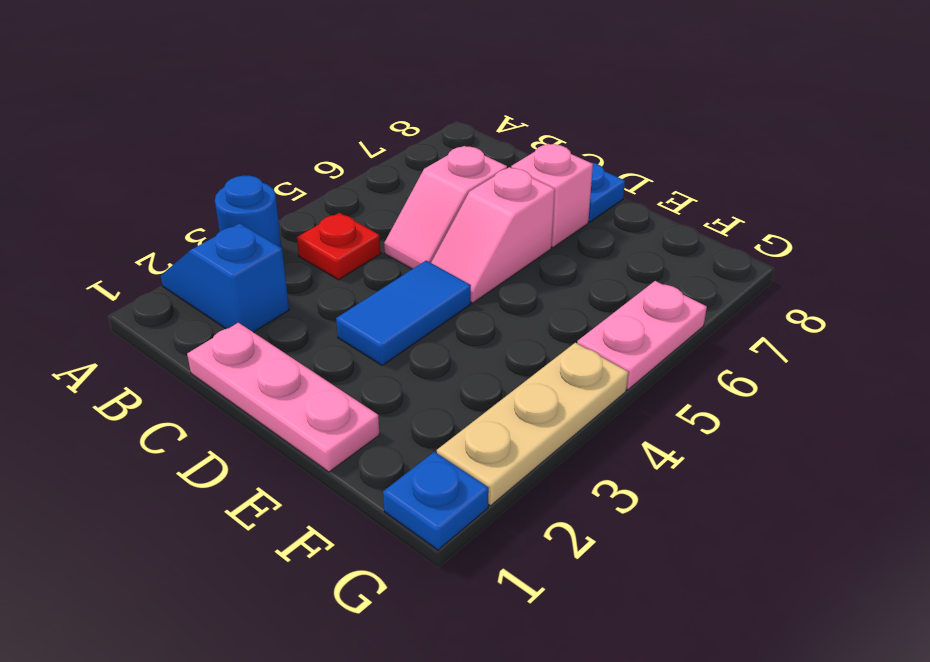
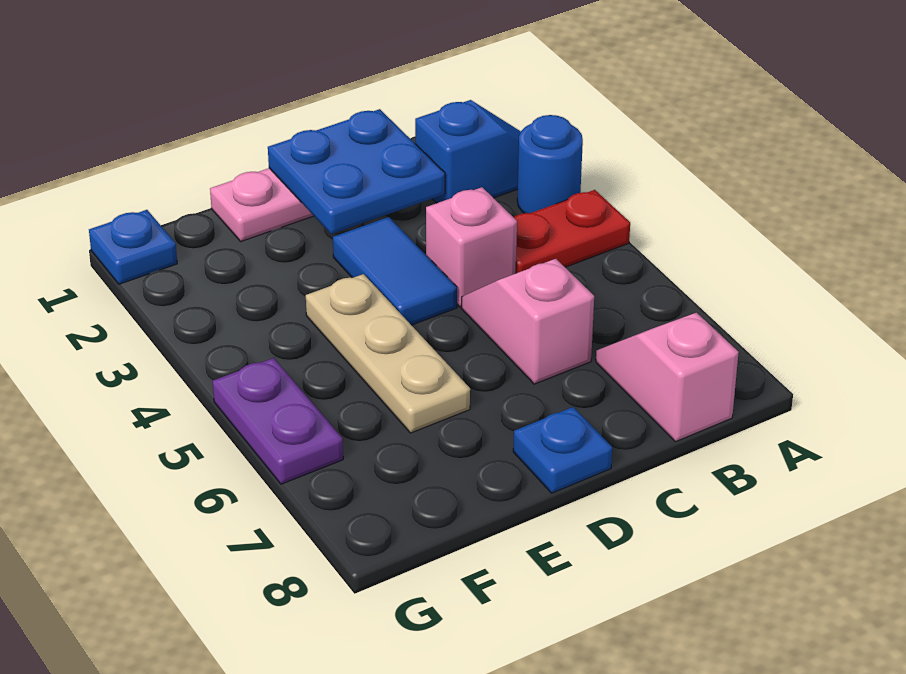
red 1x1 plate [297,213,381,280] -> red 1x2 plate [514,190,630,273]
none -> blue 2x2 plate [268,109,445,234]
pink 1x2 slope [431,167,555,303] -> pink 1x2 slope moved to [596,313,739,442]
pink 1x1 brick [511,144,593,247] -> pink 1x1 brick moved to [426,187,517,307]
tan 1x3 plate [437,343,628,506] -> tan 1x3 plate moved to [306,274,470,433]
pink 1x2 plate [577,281,707,390] -> purple 1x2 plate [213,358,343,484]

